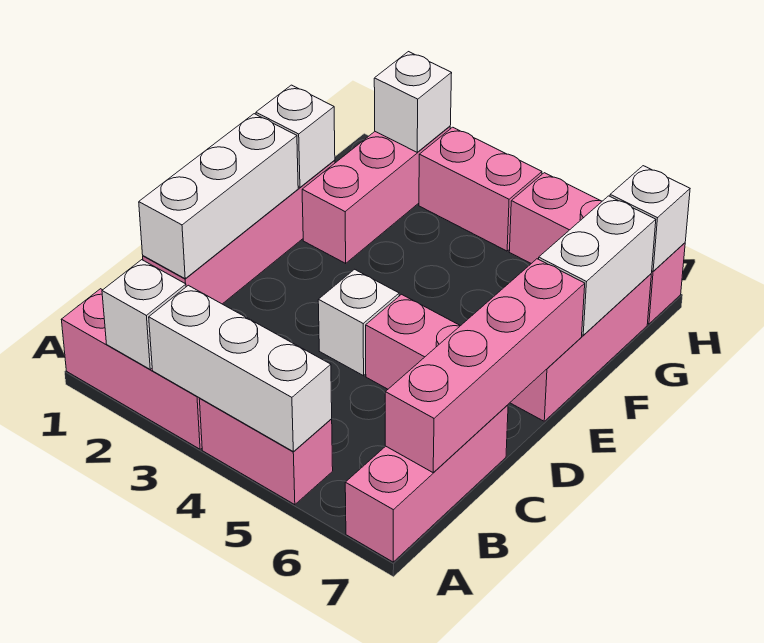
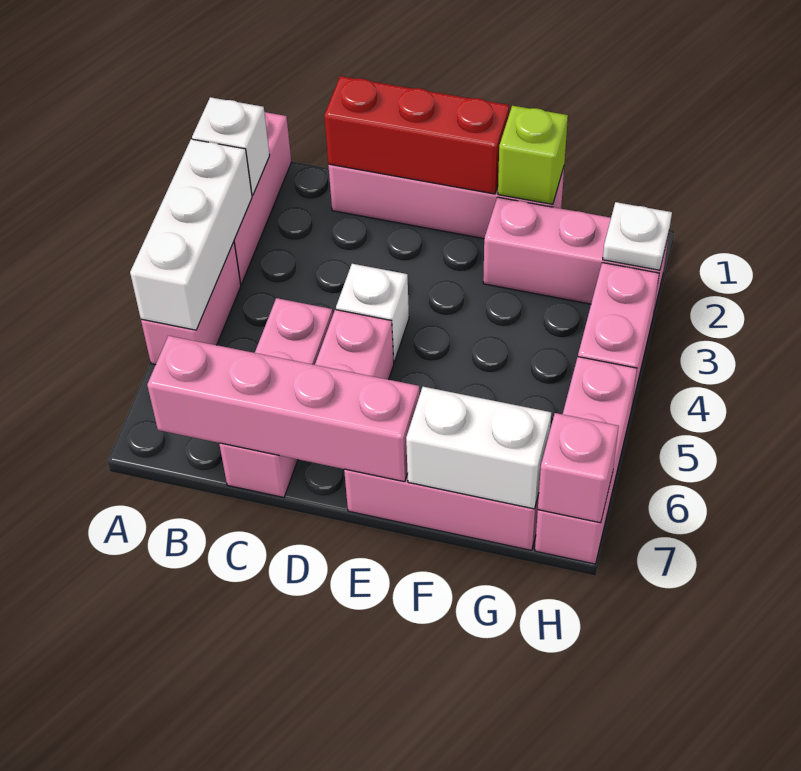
pink 1x3 brick [345,405,508,562] -> pink 1x3 brick turned to [219,298,333,497]
white 1x3 brick [139,114,298,279] -> red 1x3 brick [324,76,509,194]
white 1x1 brick [256,85,335,187] -> lime 1x1 brick [498,106,568,204]
white 1x1 brick [374,52,452,152] -> white 1x1 plate [603,202,672,270]
white 1x1 brick [610,166,690,271] -> pink 1x1 brick [538,413,619,523]

